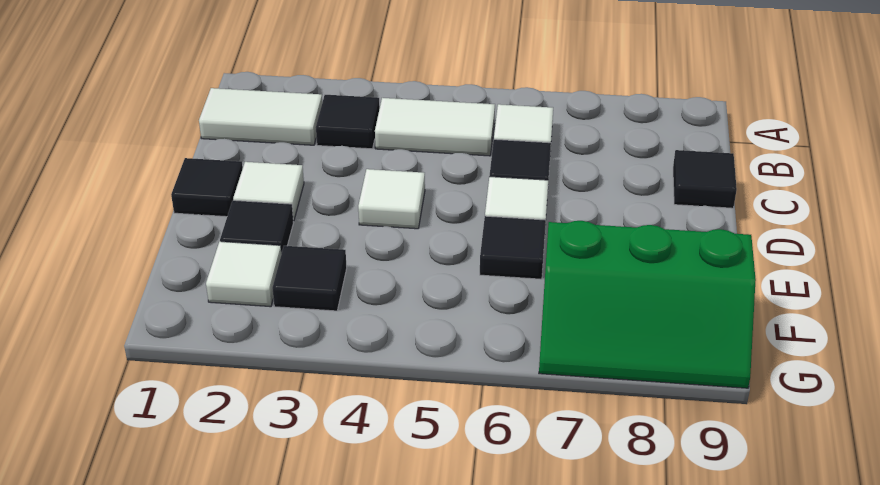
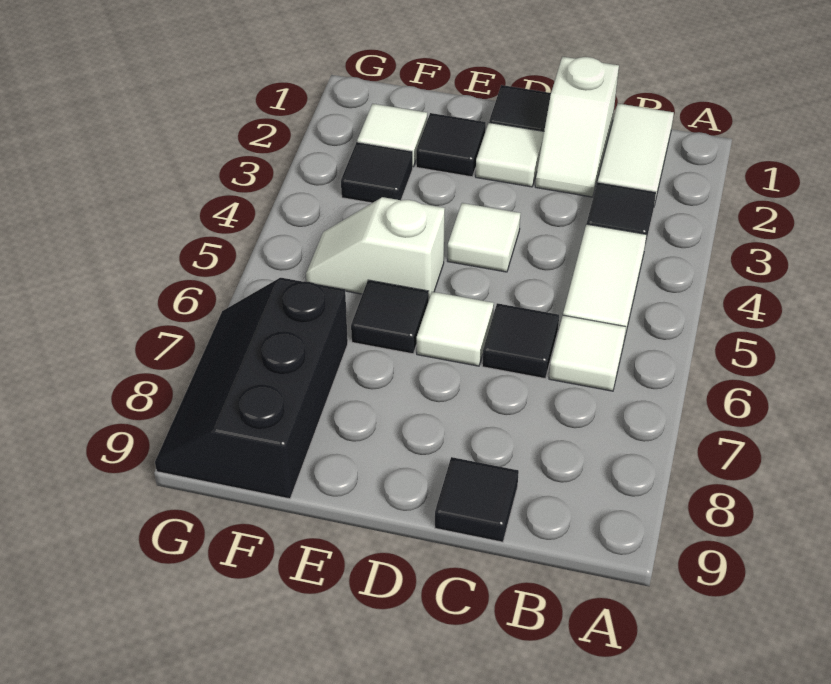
none -> white 1x2 slope [535,57,619,197]
none -> white 1x2 slope [306,197,445,298]
green 2x3 slope [539,221,756,388] -> black 2x3 slope [155,278,348,499]

